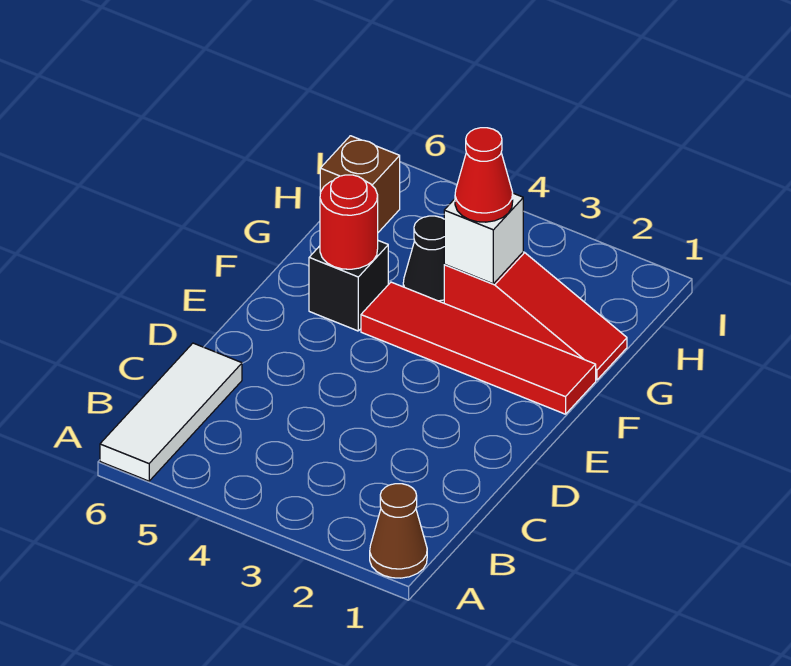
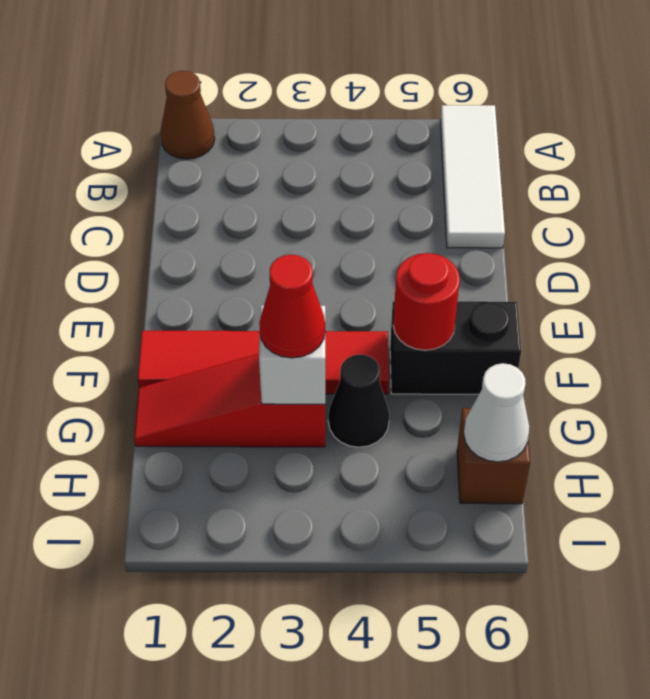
black 1x1 brick [309,241,388,331] -> black 1x2 brick [390,301,521,394]
none -> white 1x1 cone [464,363,530,462]

